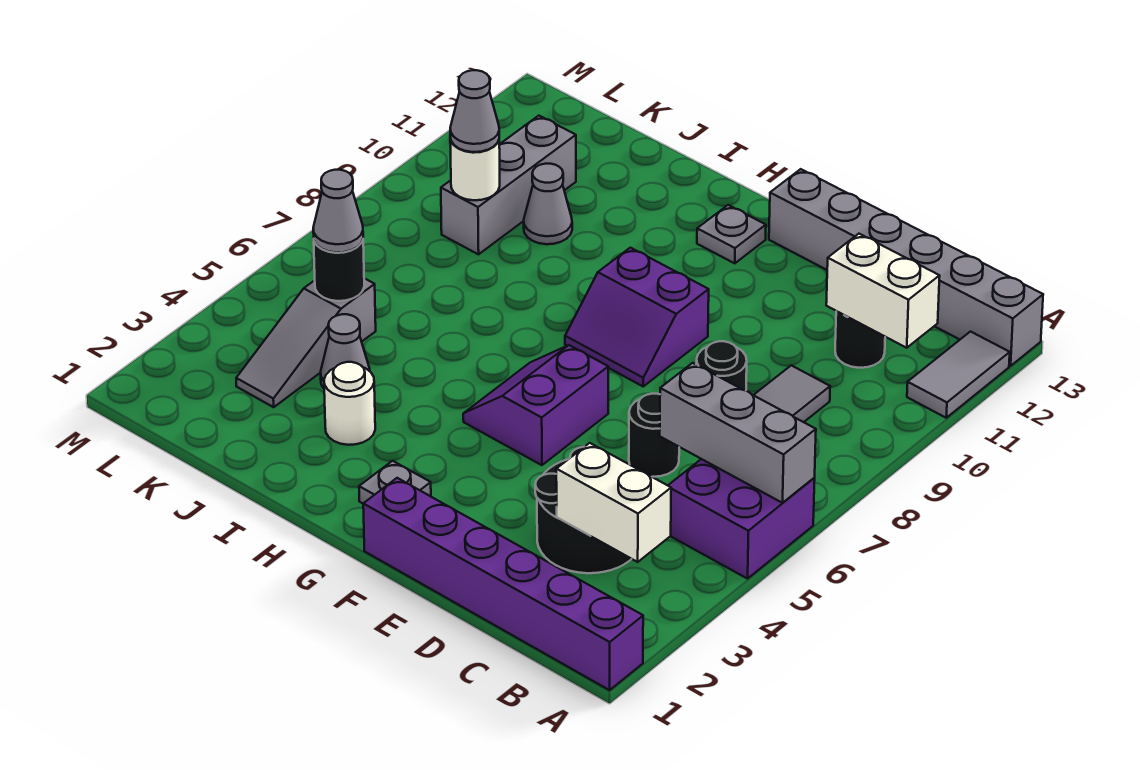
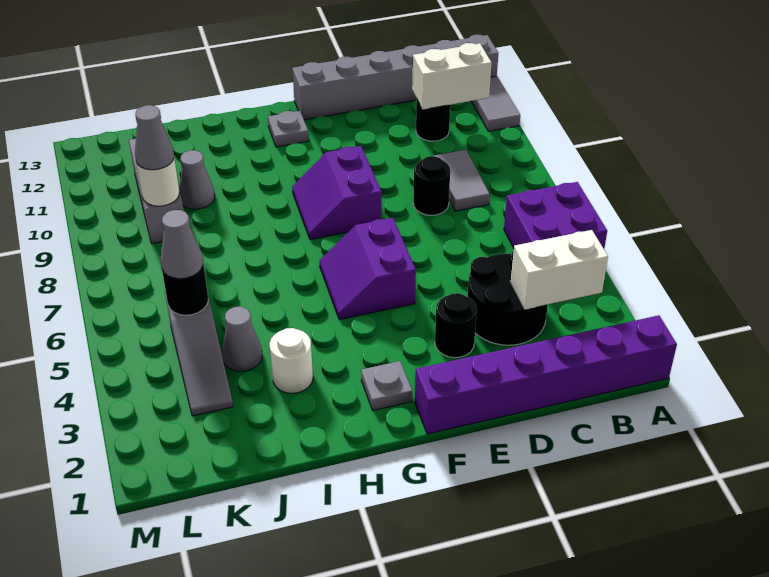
grey 1x3 brick [660,363,816,503] -> none
black 1x1 round brick [629,394,679,477] -> black 1x1 round brick moved to [435,293,477,358]
purple 2x2 slope [565,248,709,386] -> purple 2x2 slope turned to [292,146,382,240]

